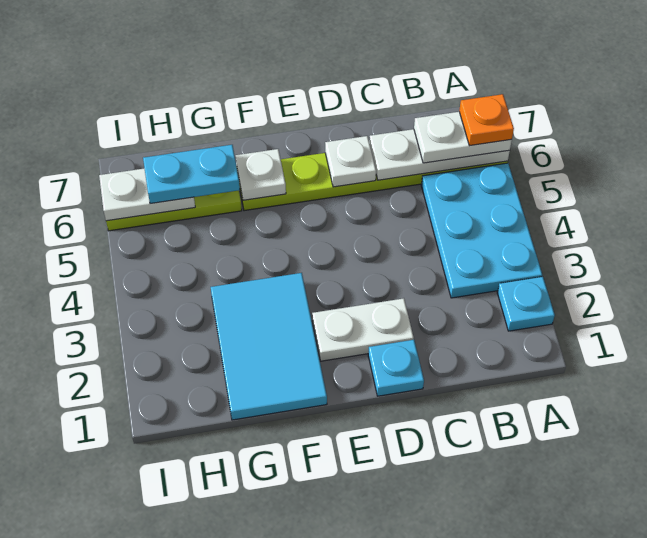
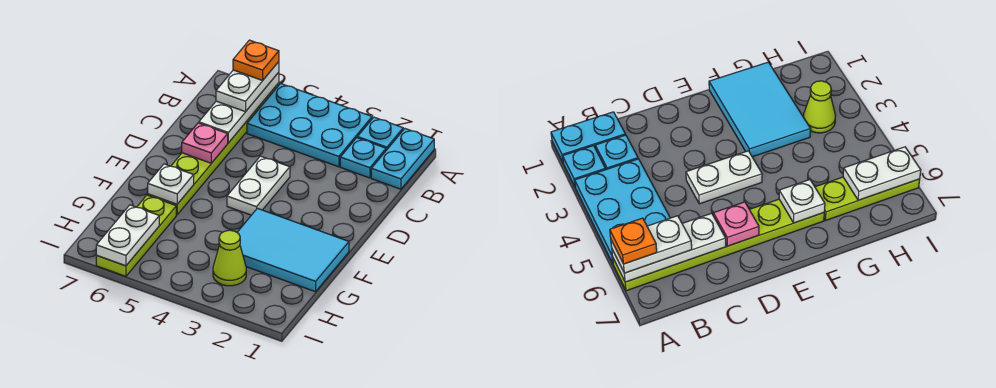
cyan 1x1 plate [368,340,424,396] -> cyan 1x1 plate moved to [340,138,386,178]
white 1x2 plate [312,298,414,361] -> white 1x2 plate moved to [227,156,290,215]
white 1x1 plate [325,136,376,187] -> pink 1x1 plate [182,123,228,163]
cyan 1x2 plate [143,145,240,204] -> cyan 1x2 plate moved to [371,129,434,189]
none -> lime 1x1 cone [213,230,246,286]

